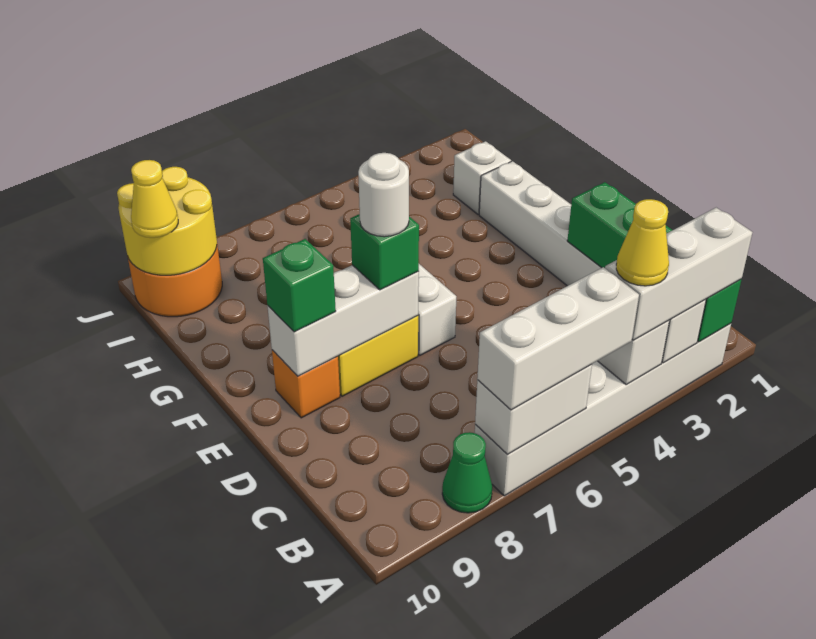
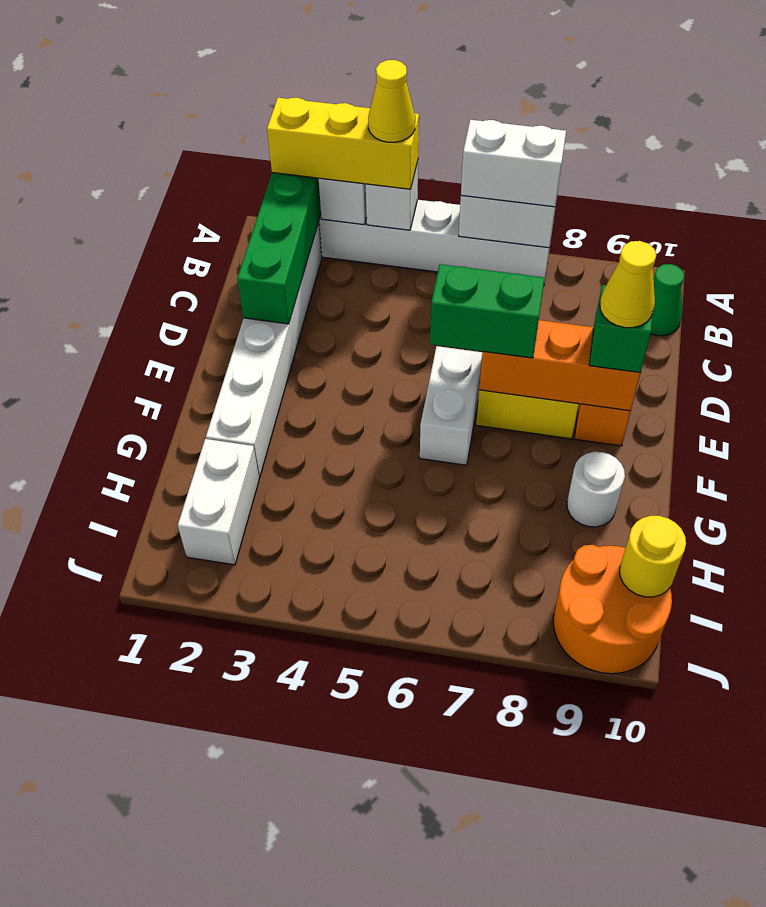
white 1x3 brick [605,208,753,340] -> yellow 1x3 brick [267,98,419,189]
white 1x3 brick [477,267,639,410] -> white 1x2 brick [461,120,566,207]
green 1x1 cone [442,432,492,513] -> green 1x1 cone moved to [651,264,684,336]
white 1x3 brick [267,265,419,376] -> orange 1x3 brick [479,320,640,411]
green 1x1 brick [350,214,419,290] -> green 1x2 brick [430,264,545,358]
white 1x1 round brick [358,153,409,237] -> white 1x1 round brick moved to [567,452,625,527]
white 1x1 brick [453,141,511,214] -> white 1x2 brick [178,439,259,565]
yellow 2x2 round brick [117,167,217,275] -> yellow 1x1 round brick [620,516,686,597]
yellow 1x1 cone [131,160,178,238] -> yellow 1x1 cone moved to [600,241,656,328]

